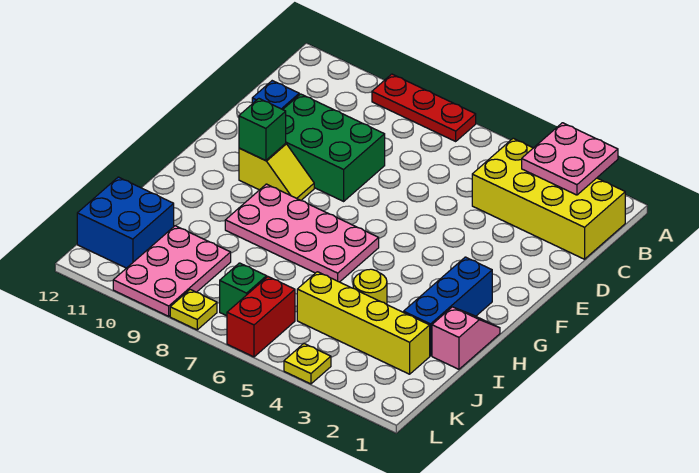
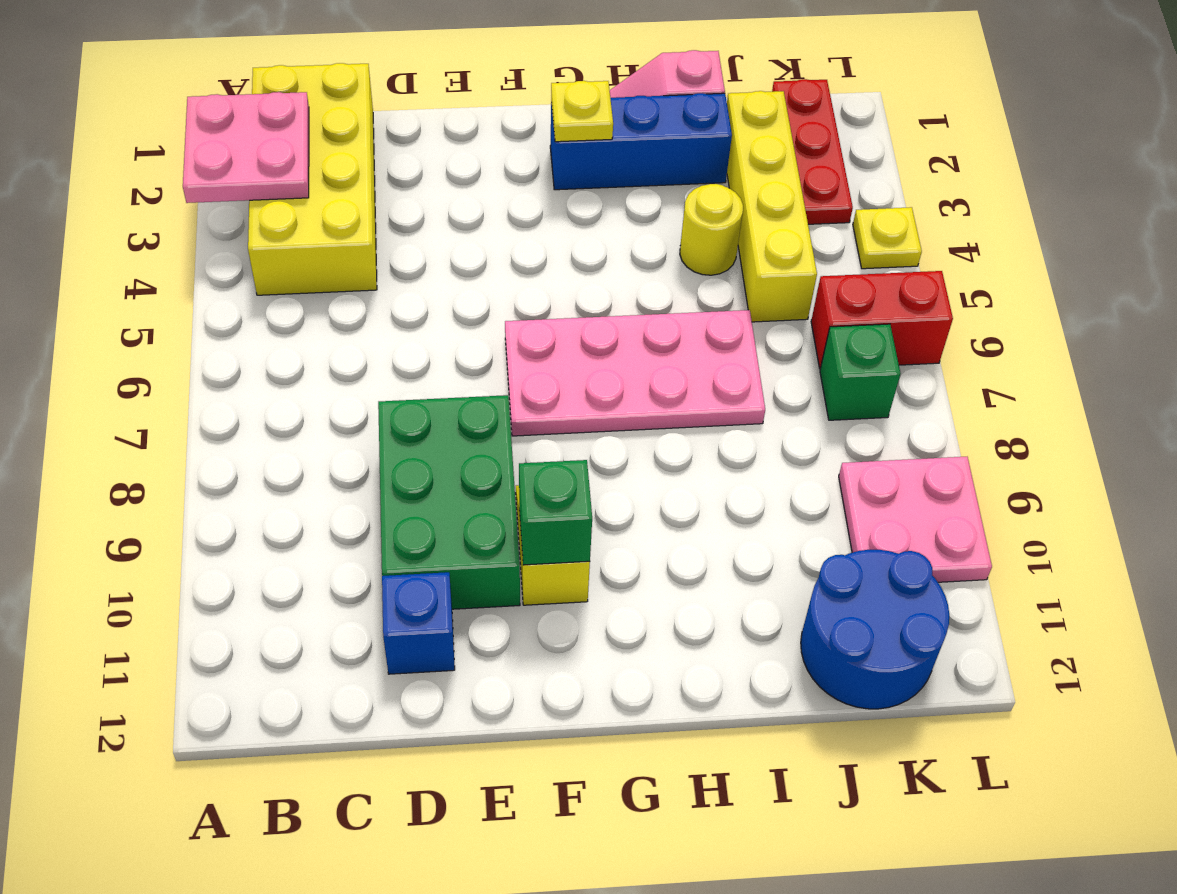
red 1x3 plate [372,74,476,141] -> red 1x3 plate moved to [772,79,853,224]
pink 2x4 plate [225,184,379,282] -> pink 2x4 plate turned to [505,310,765,436]
pink 2x3 plate [113,226,231,316] -> pink 2x2 plate [839,457,992,582]
blue 2x2 brick [77,177,174,268] -> blue 2x2 round brick [801,550,949,709]
yellow 1x1 plate [170,290,217,330] -> yellow 1x1 plate moved to [551,81,613,142]

